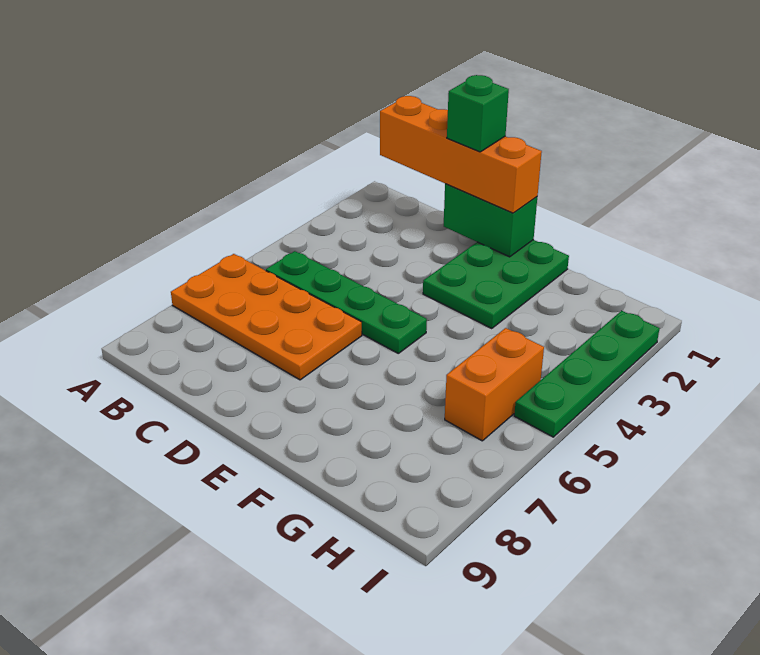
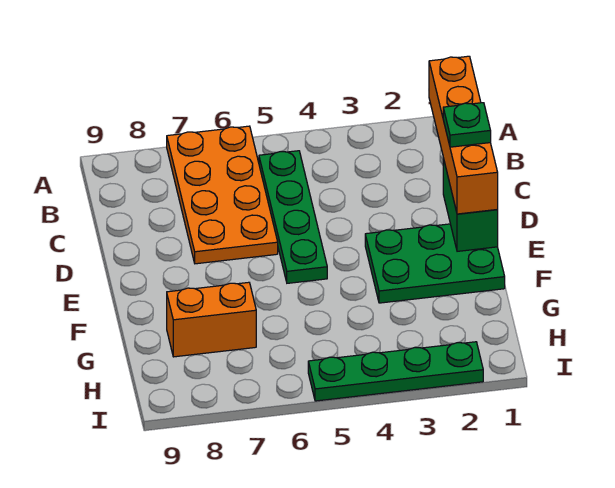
green 1x1 brick [447,75,509,152] -> green 1x1 plate [443,103,491,147]
orange 1x2 brick [445,328,544,441] -> orange 1x2 brick moved to [167,282,256,357]

